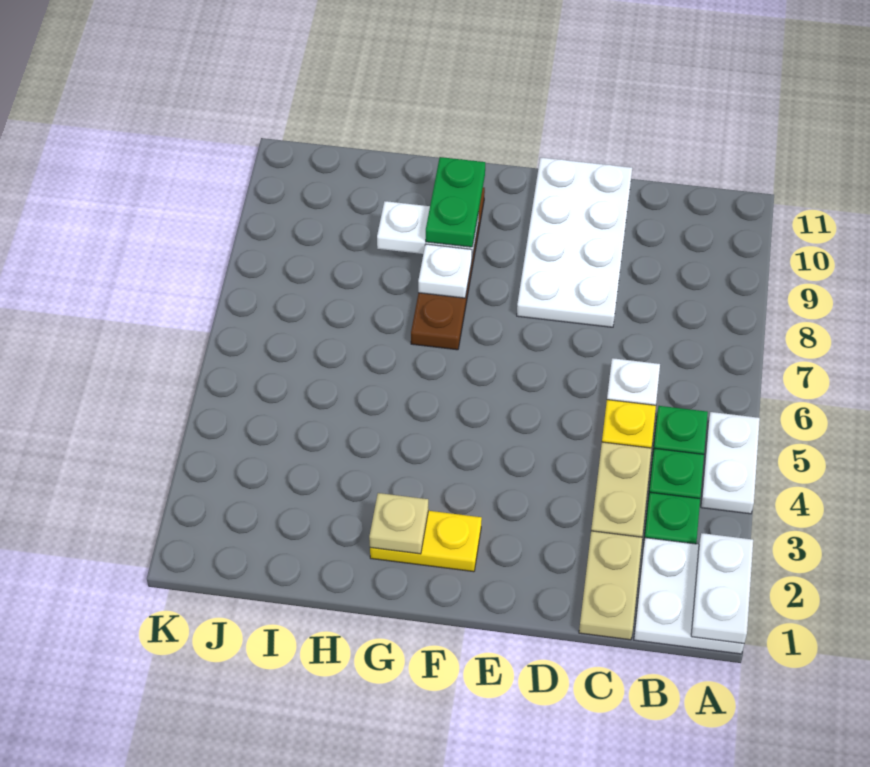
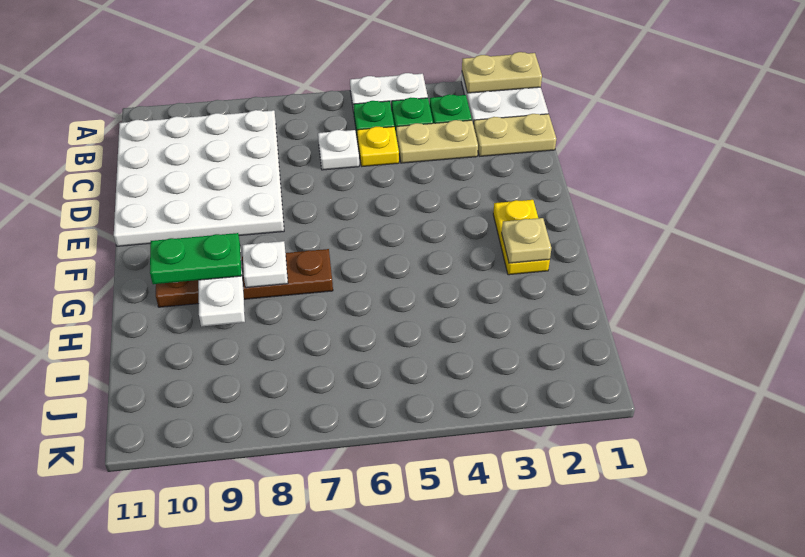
white 1x2 plate [691,533,753,643] -> tan 1x2 plate [462,52,542,93]
white 2x4 plate [517,157,632,327] -> white 4x4 plate [114,110,284,246]

